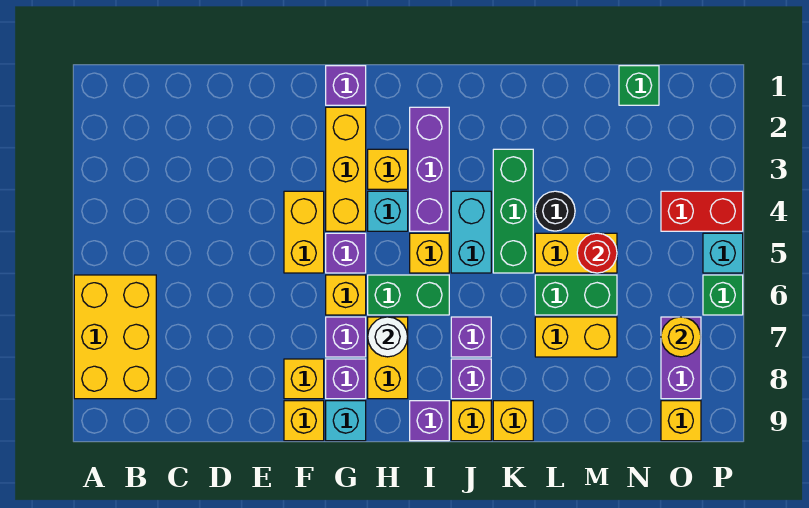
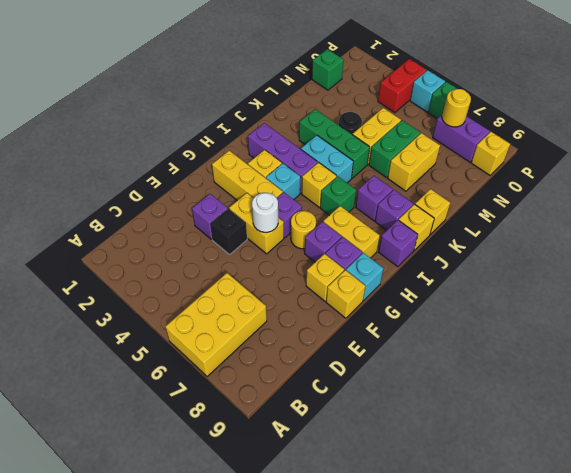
yellow 2x3 brick [74,275,156,399] -> yellow 2x3 brick turned to [165,273,267,377]
none -> black 1x1 brick [210,208,247,255]
purple 1x1 brick [326,66,366,105] -> purple 1x1 brick moved to [192,194,227,239]
yellow 1x1 brick [326,275,366,315] -> yellow 1x1 round brick [291,211,316,249]
green 1x2 brick [368,275,449,315] -> green 1x1 brick [320,176,356,215]
white 1x1 round brick [368,317,408,357] -> white 1x1 round brick moved to [252,193,278,232]
red 1x1 round brick [577,233,617,273] -> none

